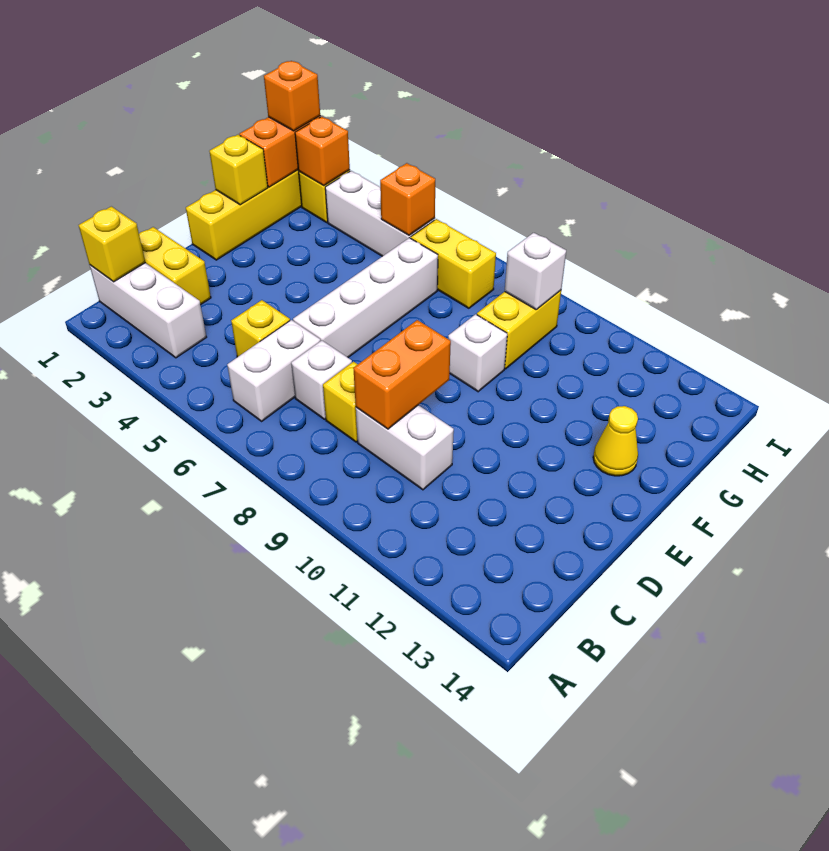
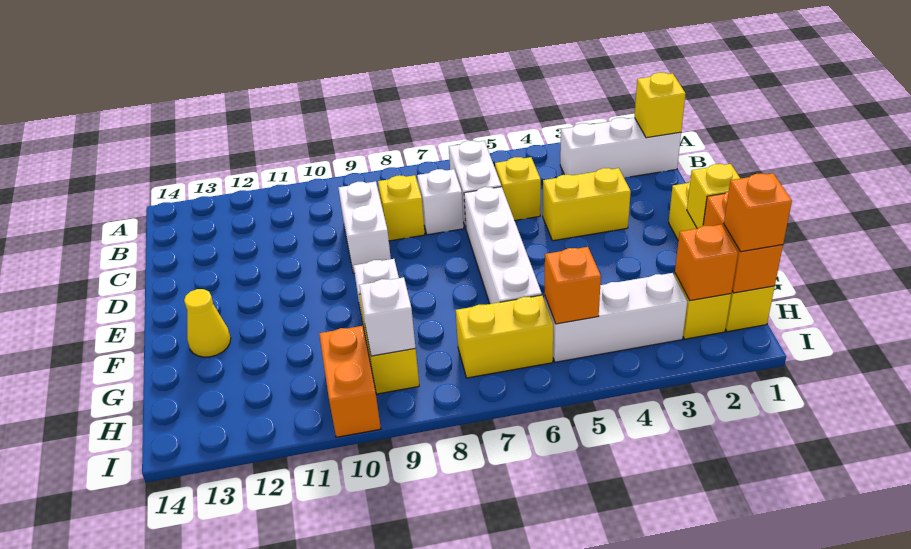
yellow 1x2 brick [139,227,211,305] -> yellow 1x2 brick moved to [543,168,631,241]
white 1x2 brick [356,405,454,490] -> white 1x2 brick turned to [338,181,391,273]
orange 1x2 brick [353,320,451,429] -> orange 1x2 brick moved to [319,326,381,437]

